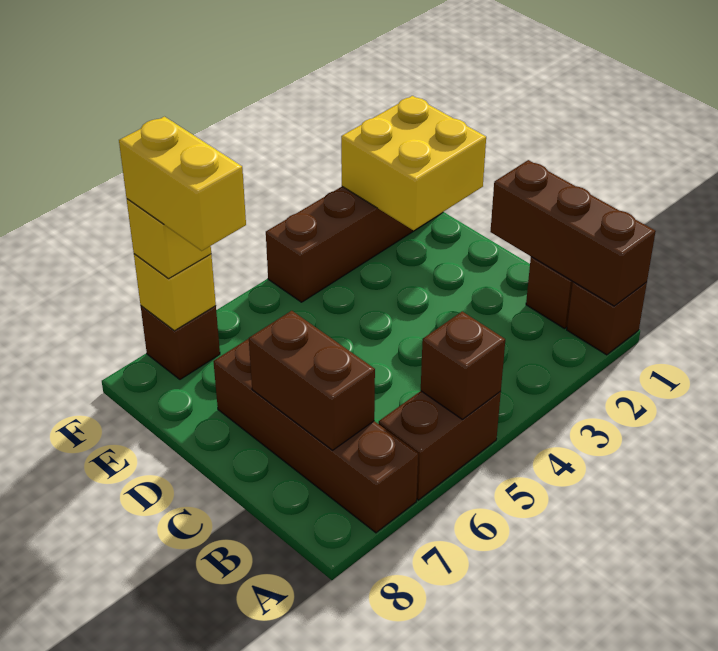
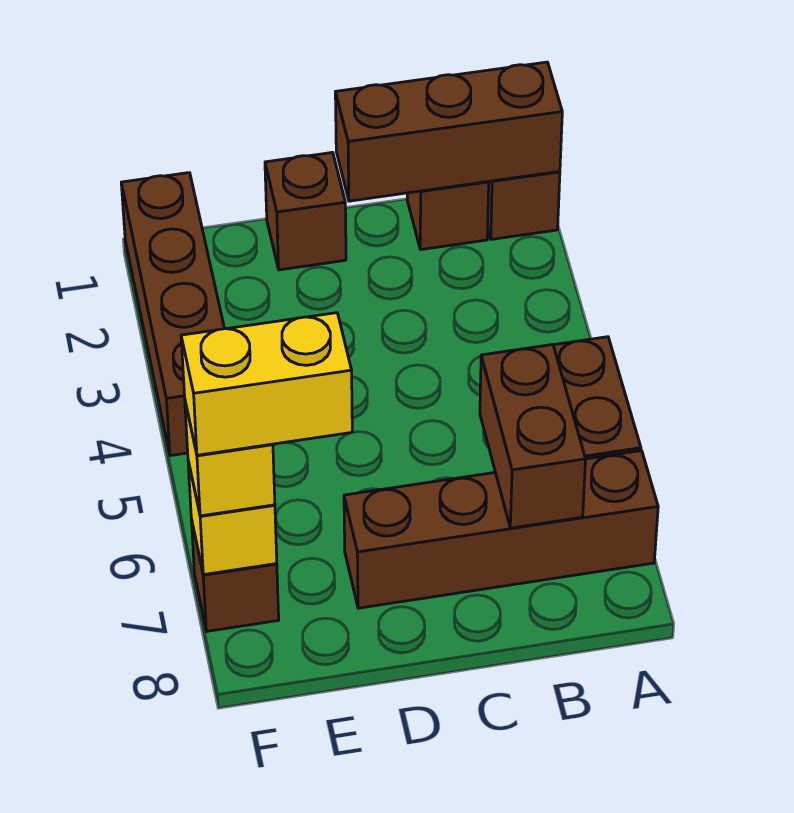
brown 1x1 brick [421,311,505,419] -> brown 1x1 brick moved to [265,152,346,270]
brown 1x2 brick [249,311,375,450] -> brown 1x2 brick turned to [480,345,586,528]
yellow 2x2 brick [341,96,486,230] -> none

